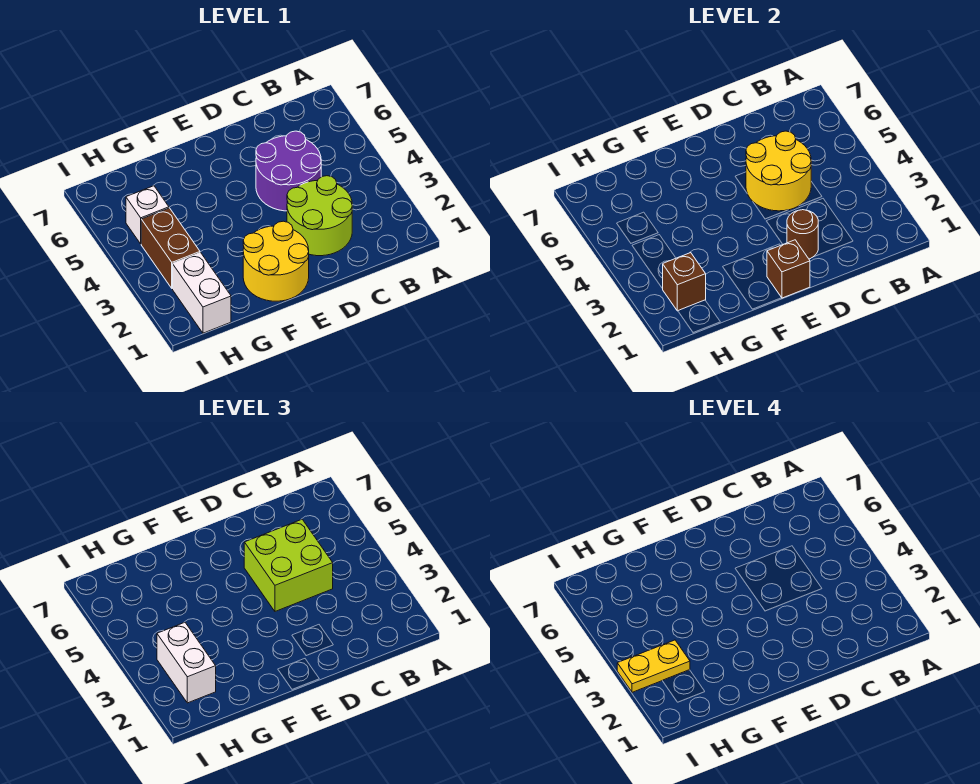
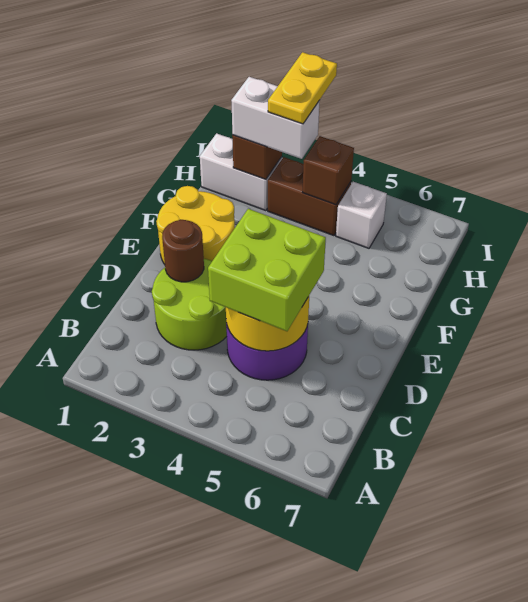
brown 1x1 brick [767,240,810,298] -> brown 1x1 brick moved to [303,136,354,205]

